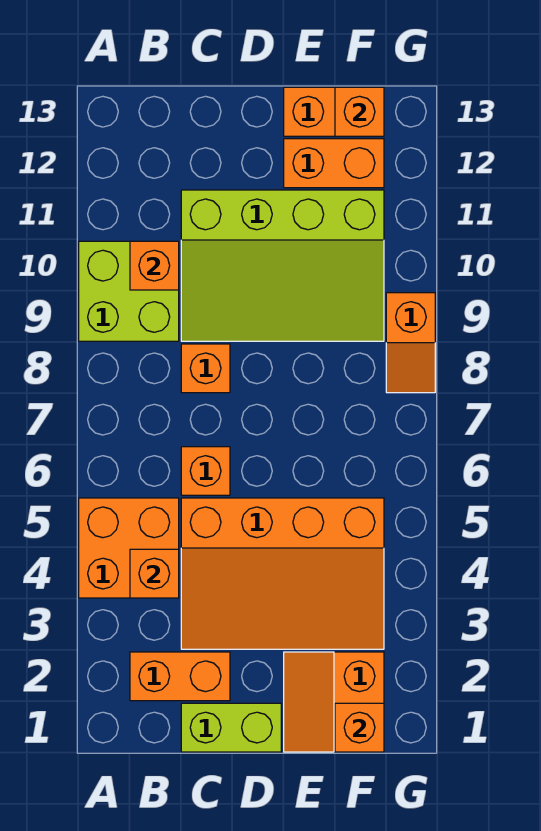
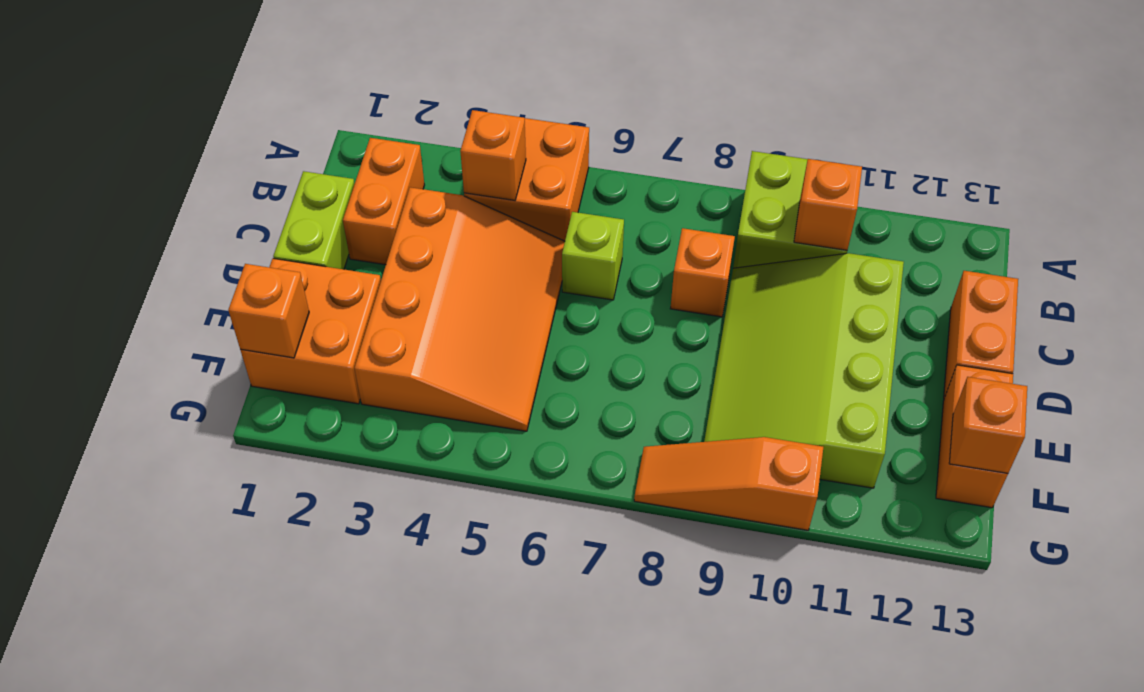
orange 3x4 slope [181,498,384,649] -> orange 3x4 slope turned to [354,187,565,431]
orange 1x1 brick [181,447,230,495] -> lime 1x1 brick [562,212,624,300]
orange 2x2 slope [284,652,384,752] -> orange 2x2 brick [241,258,381,404]
orange 1x2 brick [284,139,384,188] -> orange 1x2 brick moved to [944,271,1018,398]
orange 1x2 slope [386,293,435,393] -> orange 1x3 slope [634,437,823,530]

